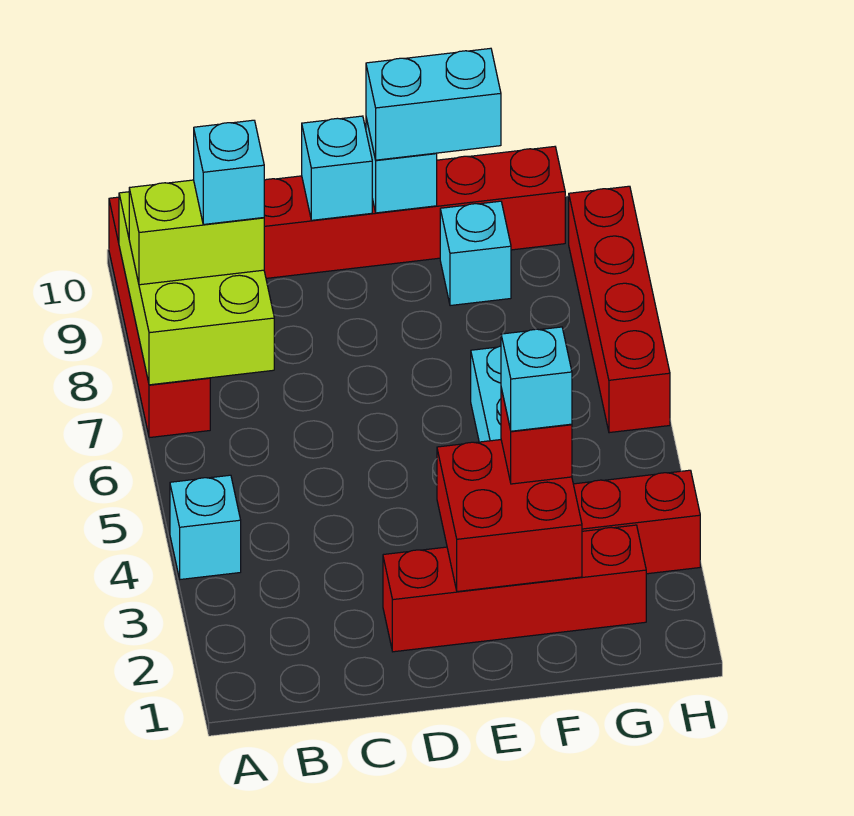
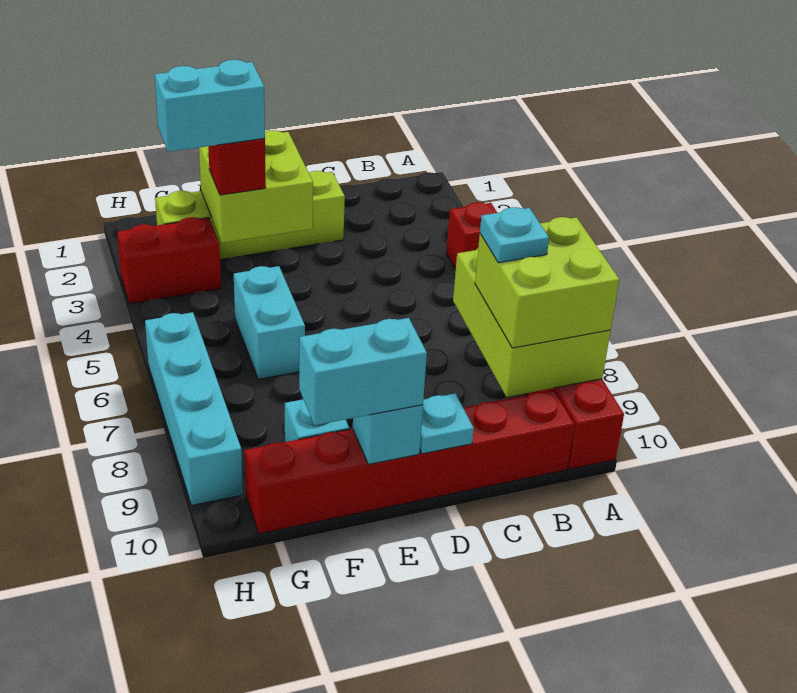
cyan 1x1 brick [170,475,241,579] -> red 1x1 brick [446,202,497,269]
lime 1x2 brick [129,180,264,285] -> lime 2x2 brick [475,217,620,348]
cyan 1x1 brick [194,120,264,224] -> cyan 1x1 plate [480,207,549,263]
red 1x4 brick [383,525,646,652] -> lime 1x4 brick [155,171,345,259]
cyan 1x1 brick [302,116,372,220] -> cyan 1x1 plate [420,393,474,454]
red 2x2 brick [437,440,582,592] -> lime 2x2 brick [199,130,313,243]
cyan 1x1 brick [501,327,572,431] -> cyan 1x2 brick [155,60,265,152]
red 1x4 brick [569,186,670,433] -> cyan 1x4 brick [145,312,243,505]

